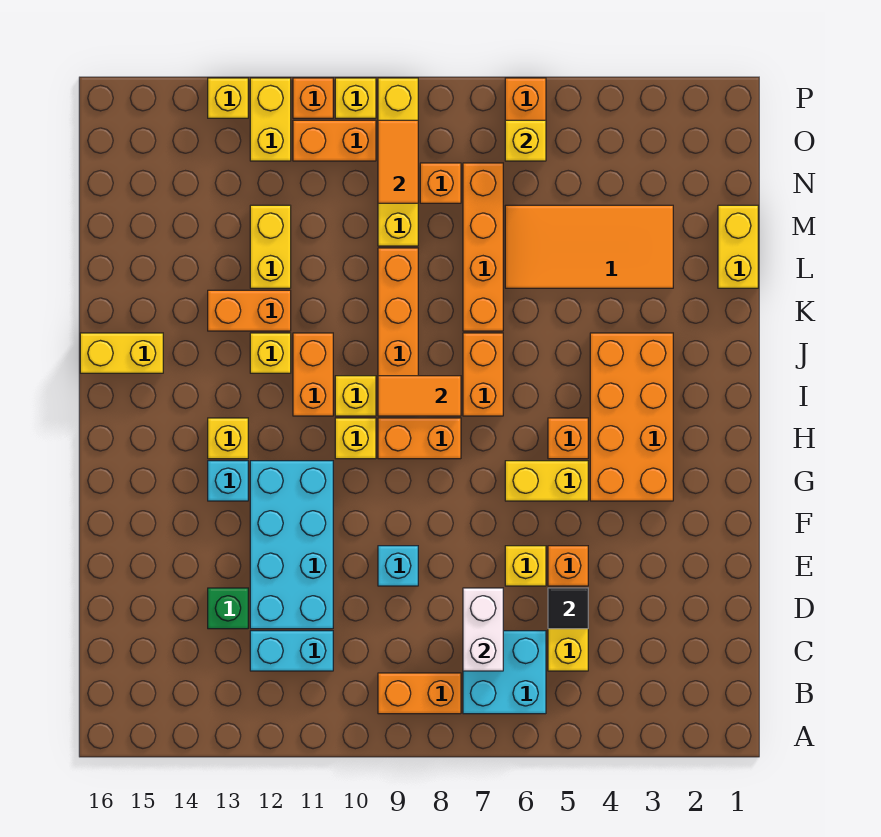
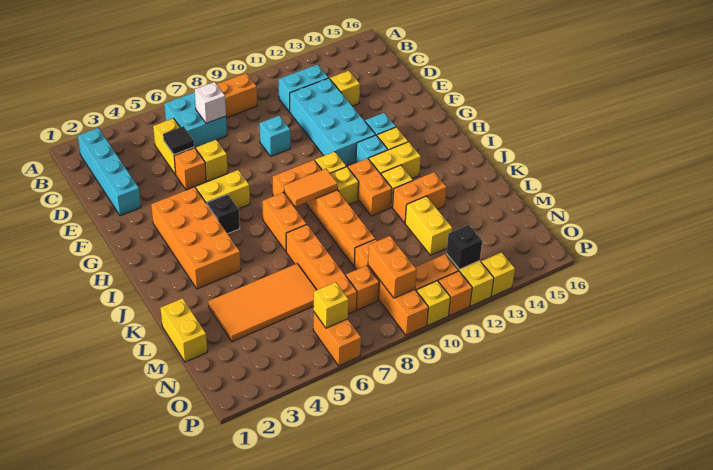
none -> cyan 1x4 brick [78,128,141,216]
white 1x2 brick [463,588,503,671] -> white 1x1 brick [195,82,226,123]
green 1x1 brick [208,588,248,629] -> yellow 1x1 brick [330,71,360,106]
orange 1x1 brick [548,418,588,459] -> black 1x1 brick [207,194,240,234]
none -> cyan 1x1 brick [356,135,388,163]
yellow 1x2 brick [80,333,163,373] -> yellow 1x2 brick moved to [369,142,421,178]
yellow 1x4 brick [378,78,418,246] -> orange 1x4 brick [354,239,429,335]
orange 1x2 tile [378,120,418,203] -> orange 1x2 brick [368,236,417,298]
none -> black 1x1 brick [446,225,482,269]

